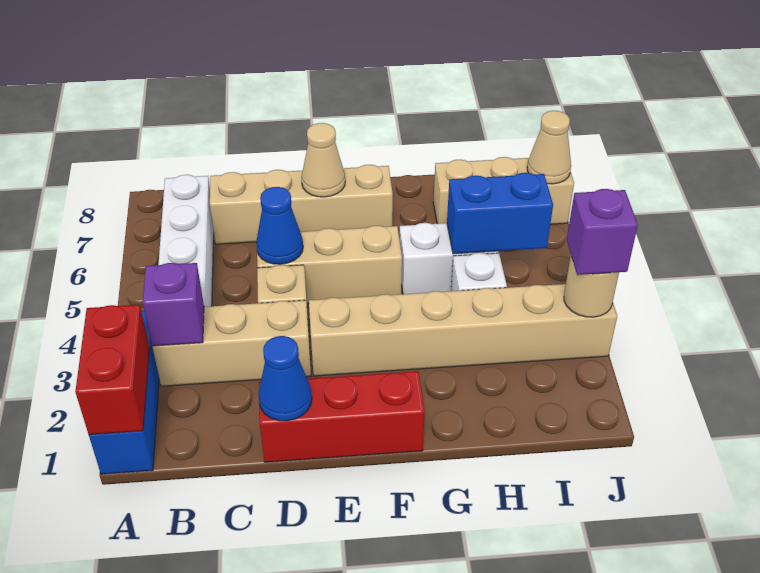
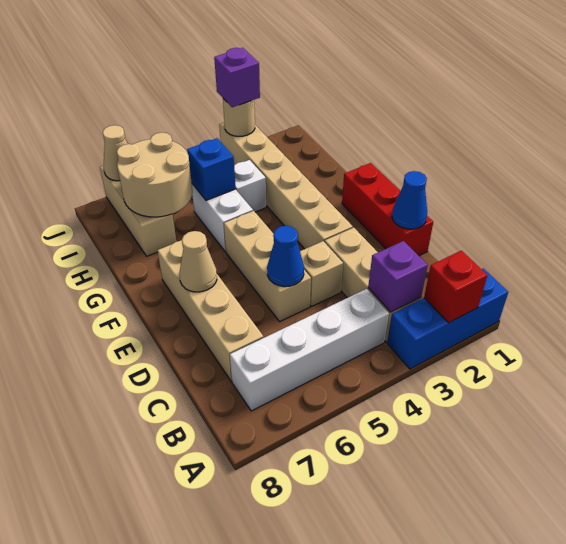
red 1x2 brick [75,305,150,435] -> red 1x1 brick [424,251,487,323]
blue 1x2 brick [447,173,553,254] -> blue 1x1 brick [187,138,236,200]
none -> tan 2x2 round brick [117,132,193,217]

